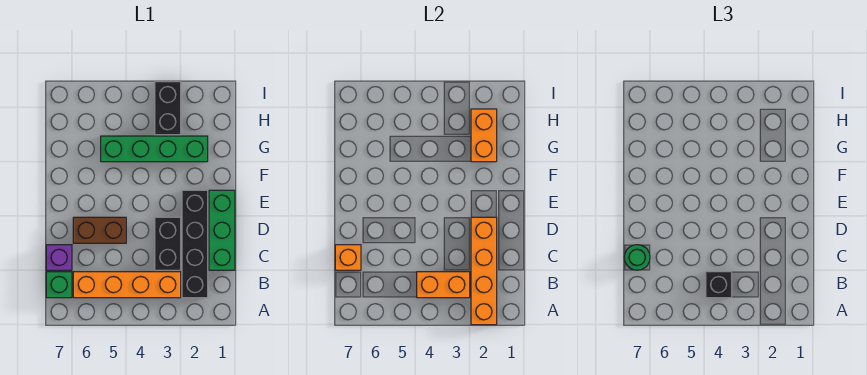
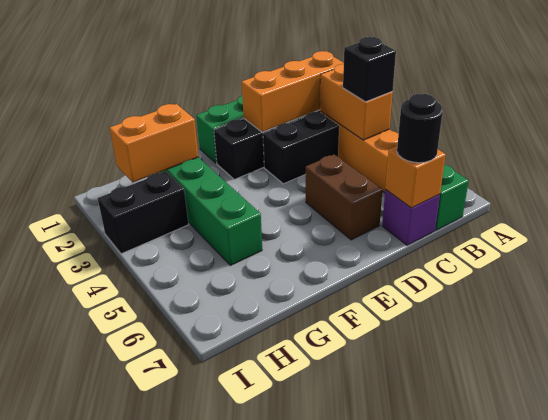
orange 1x4 brick [471,217,497,325] -> orange 1x3 brick [242,51,344,132]
green 1x1 round brick [624,245,650,270] -> black 1x1 round brick [397,94,443,163]

